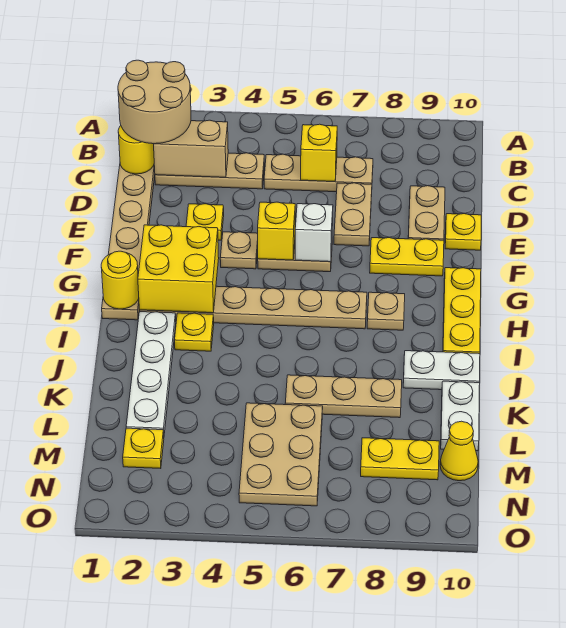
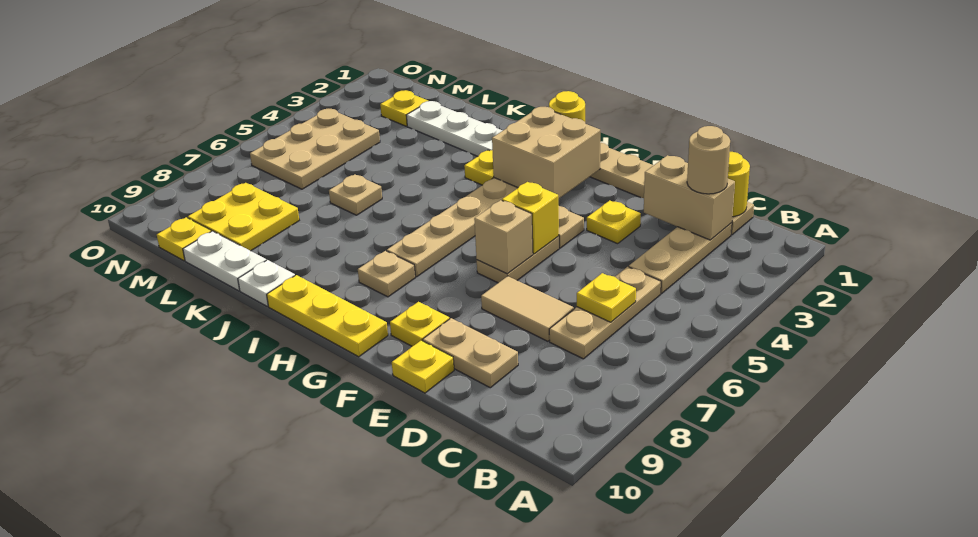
tan 2x2 round brick [118,60,191,144] -> tan 1x1 round brick [687,126,730,194]
tan 1x2 brick [154,120,228,177] -> tan 1x2 brick turned to [644,155,735,240]
yellow 1x1 brick [301,124,337,182] -> yellow 1x1 plate [577,273,636,322]
tan 1x2 plate [334,183,372,246] -> tan 1x2 tile [481,276,574,341]
white 1x1 brick [295,204,333,262] -> tan 1x1 brick [474,200,533,274]
yellow 1x2 plate [370,238,444,276] -> yellow 1x1 plate [390,302,449,346]
yellow 2x2 brick [138,225,219,313] -> tan 2x2 brick [492,107,600,199]
white 1x2 plate [403,351,480,390] -> white 1x1 plate [238,260,295,306]
tan 1x3 plate [285,375,402,418] -> tan 1x1 plate [329,174,382,215]
tan 2x3 plate [239,403,323,506] -> tan 2x3 plate turned to [250,109,380,189]
yellow 1x2 plate [361,438,439,480] -> yellow 2x2 plate [188,183,299,251]
yellow 1x1 cone [440,421,478,481] -> yellow 1x1 plate [157,217,211,261]

